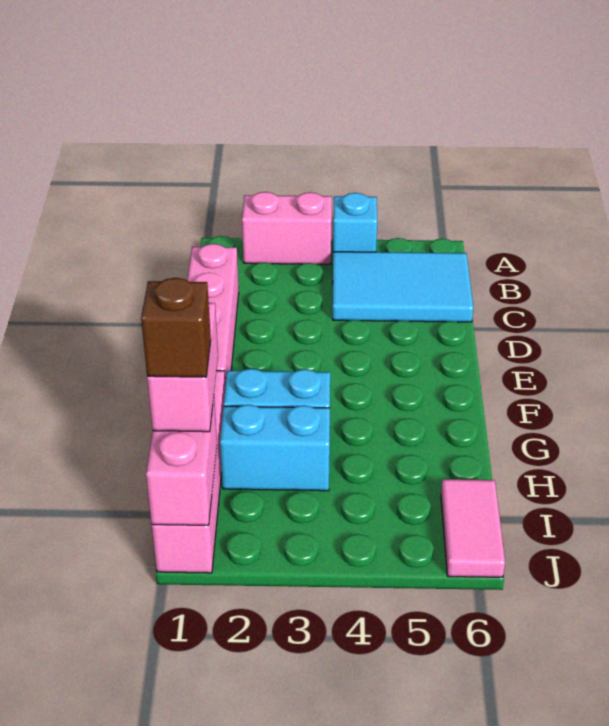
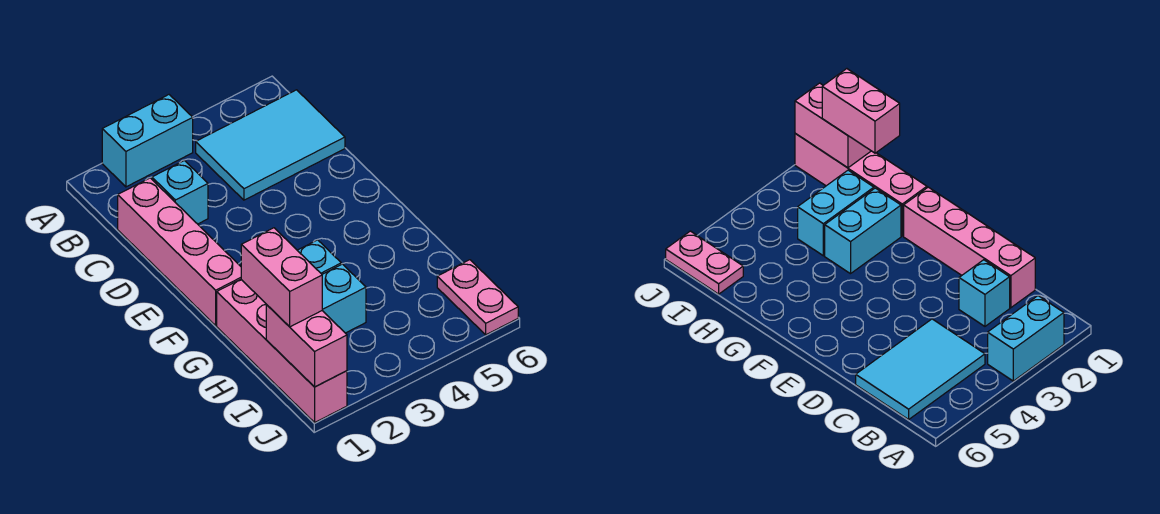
pink 1x2 brick [242,192,332,264] -> cyan 1x2 brick [102,95,193,187]
cyan 1x1 brick [333,193,377,252] -> cyan 1x1 brick moved to [152,160,208,224]
brown 1x1 brick [141,278,211,377] -> none
pink 1x2 tile [441,479,505,577] -> pink 1x2 plate [437,260,518,335]

